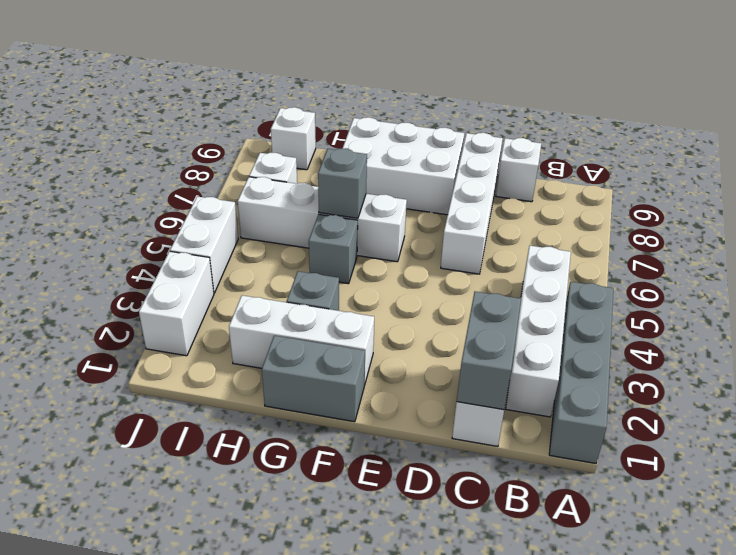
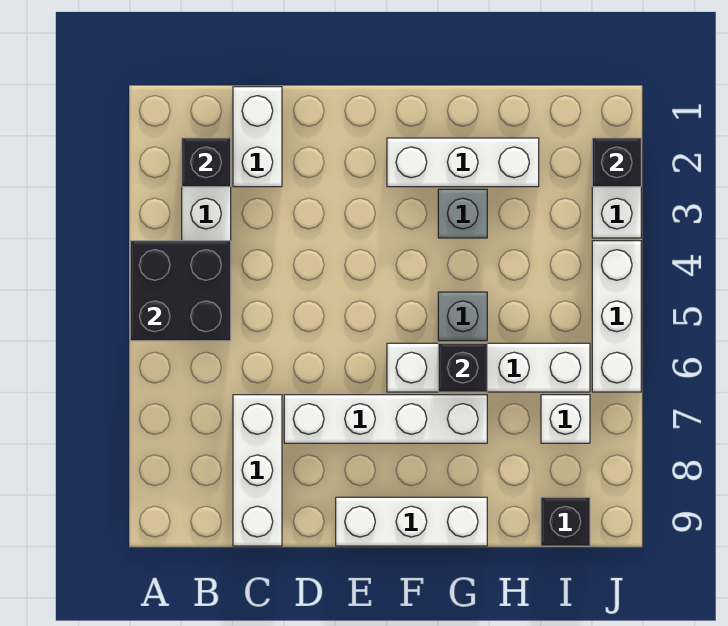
grey 1x4 brick [549,282,613,463] -> none
none -> black 2x2 brick [130,241,231,341]
none -> black 1x1 brick [182,138,231,187]
grey 1x2 brick [457,292,521,410] -> none
white 1x1 brick [496,138,541,202] -> white 1x3 brick [233,395,282,546]
white 1x4 brick [441,133,503,274] -> white 1x4 brick turned to [284,395,487,443]
white 2x3 brick [342,117,464,215] -> white 1x3 brick [336,497,487,546]
grey 1x2 brick [262,336,365,422] -> none
grey 1x1 brick [318,148,367,218] -> black 1x1 brick [438,343,487,392]
white 1x1 brick [271,107,316,170] -> black 1x1 brick [541,497,590,546]
none -> black 1x1 brick [592,138,641,187]
white 1x2 brick [170,196,238,293] -> white 1x3 brick [592,241,641,392]

